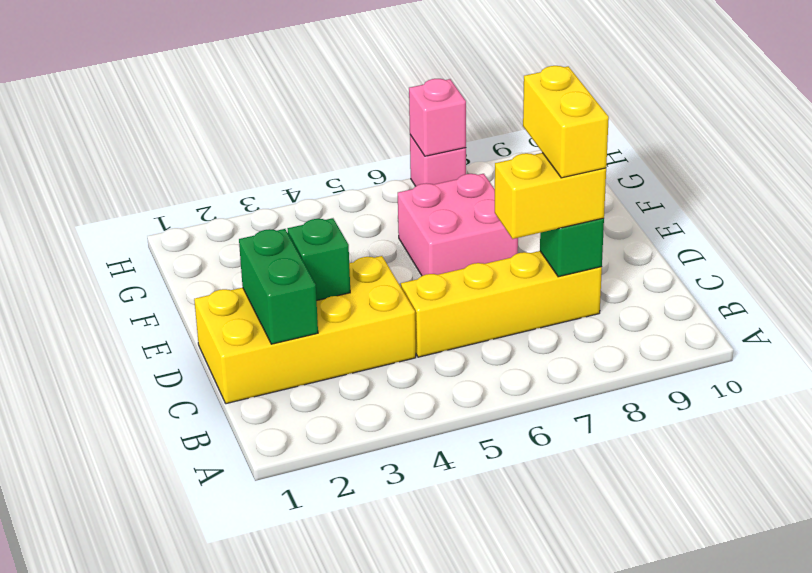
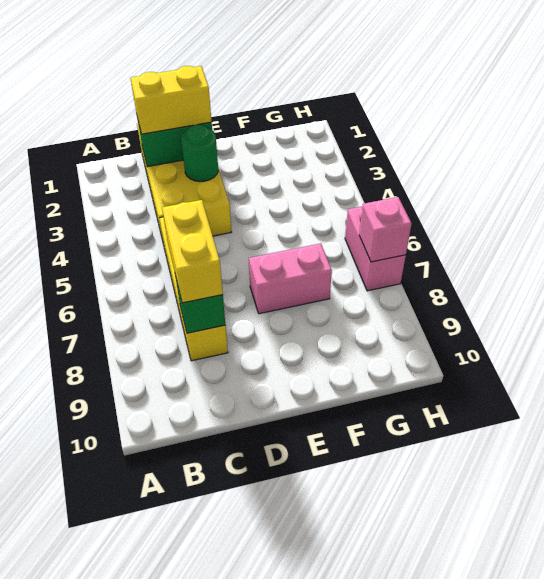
yellow 1x2 brick [523,66,609,178] -> yellow 1x2 brick moved to [130,66,212,134]
green 1x1 brick [288,218,350,301] -> green 1x1 round brick [181,125,218,182]
pink 2x2 brick [398,174,518,276] -> pink 1x2 brick [249,243,332,314]
pink 1x1 brick [410,135,466,186] -> pink 1x2 brick [345,207,406,291]

